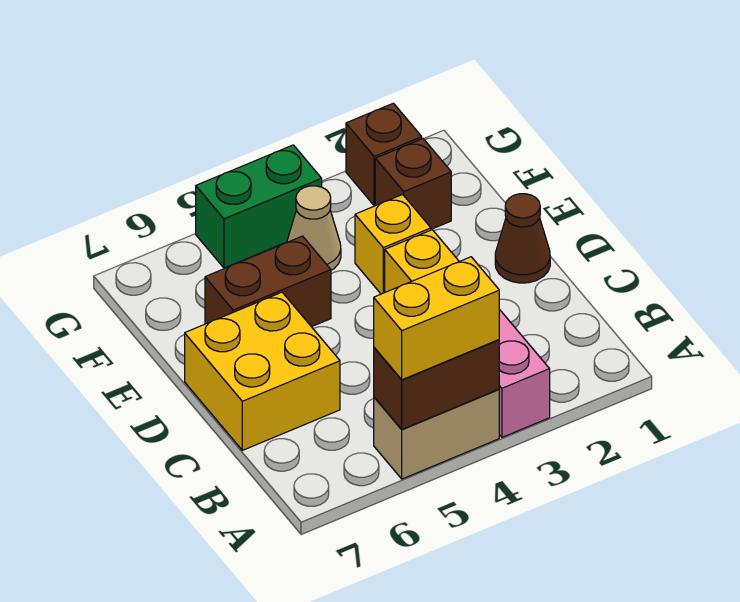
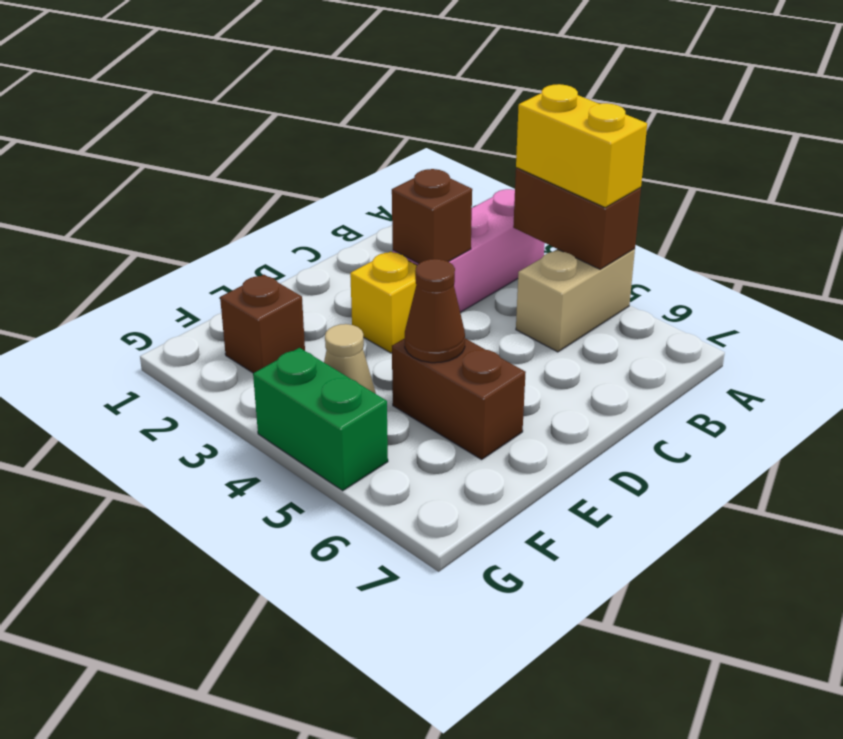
tan 1x2 brick [374,389,499,479] -> tan 1x2 brick turned to [516,249,635,352]
yellow 2x2 brick [185,292,340,450] -> none
brown 1x1 cone [495,194,550,283] -> brown 1x1 cone moved to [405,259,465,363]
yellow 1x1 brick [355,195,431,294] -> none
brown 1x1 brick [346,103,422,206] -> brown 1x1 brick moved to [392,169,472,263]

